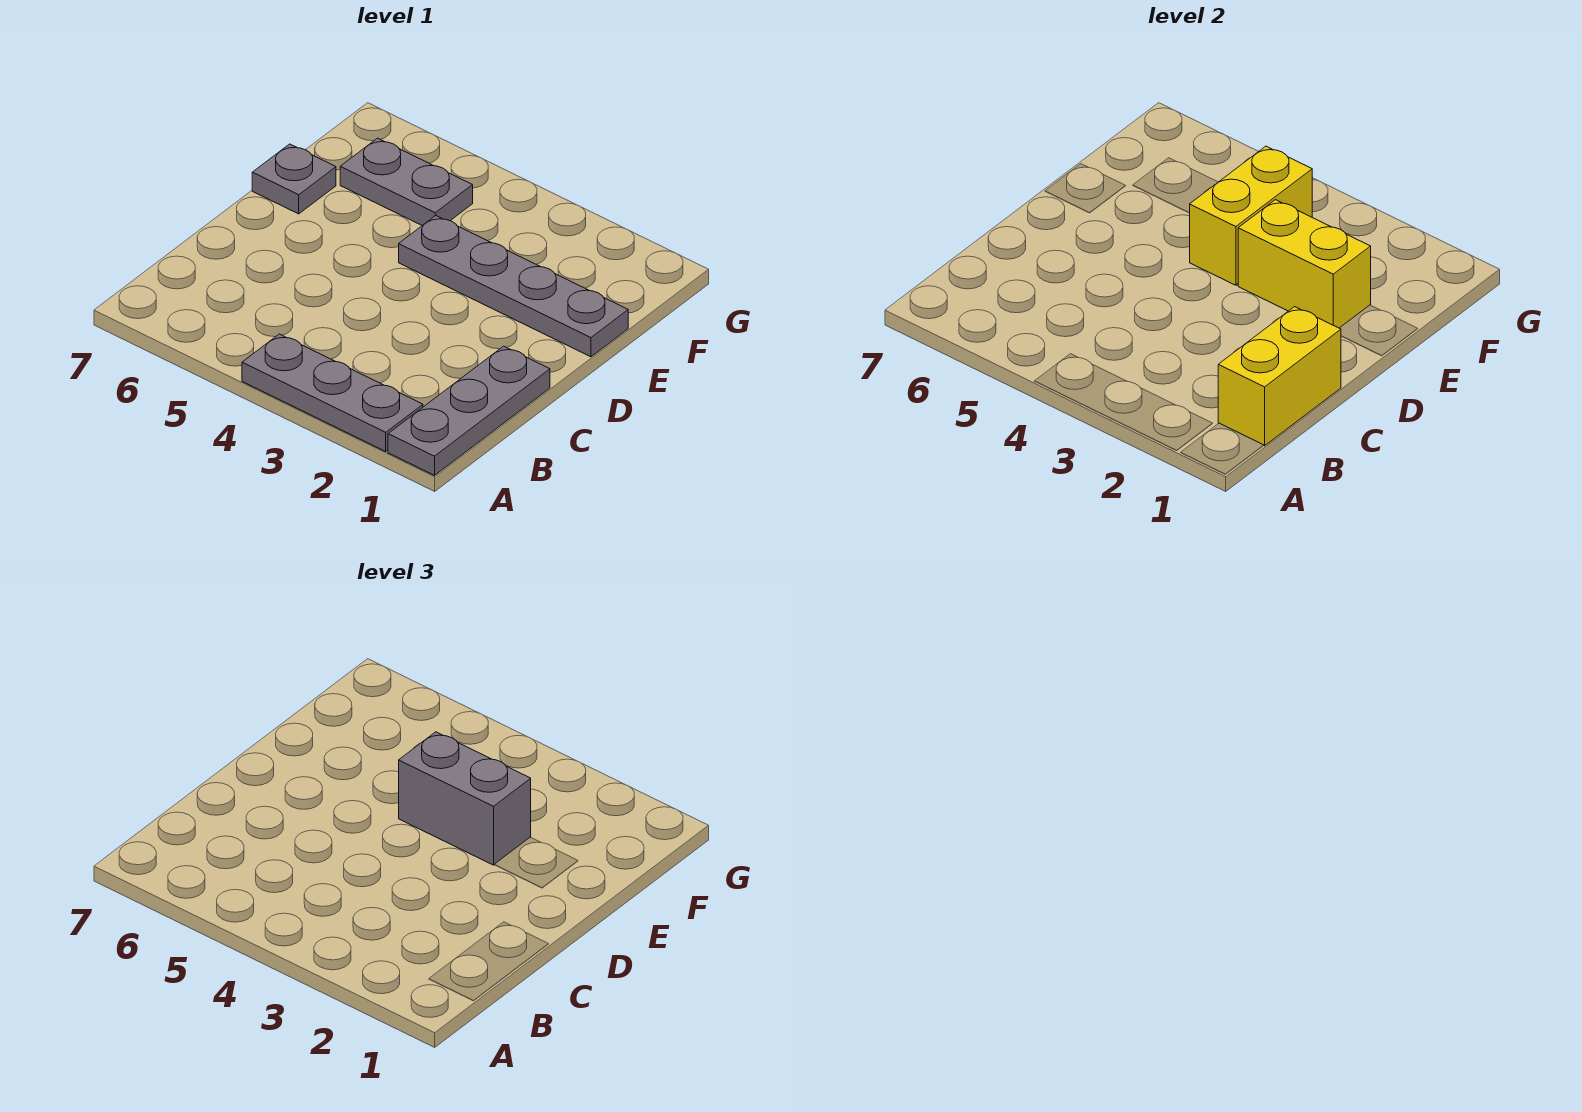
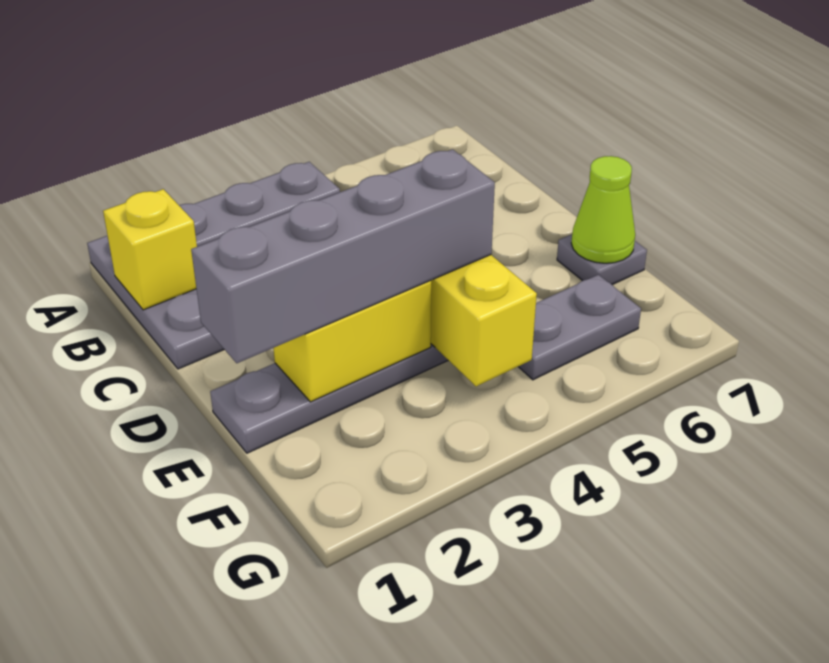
yellow 1x2 brick [1218,307,1341,446] -> yellow 1x1 brick [103,189,197,310]
grey 1x2 brick [399,732,531,865] -> grey 1x4 brick [191,149,495,363]
none -> lime 1x1 cone [571,156,635,263]

